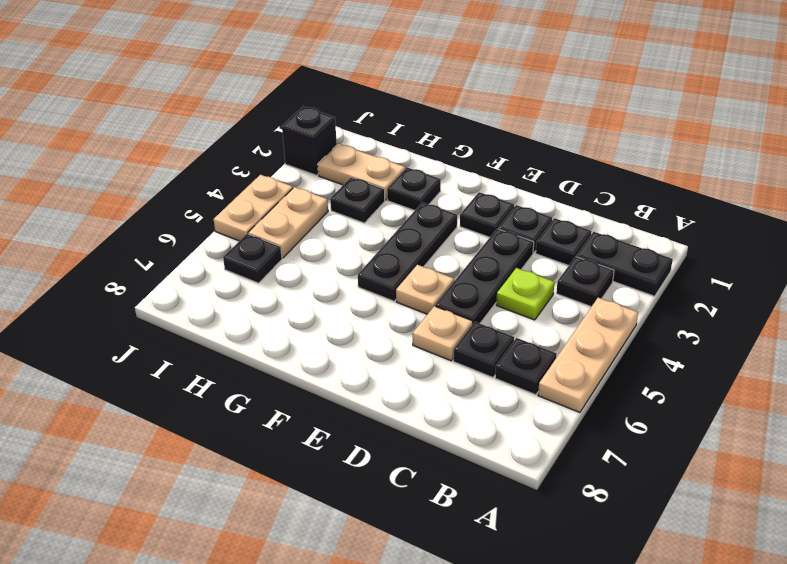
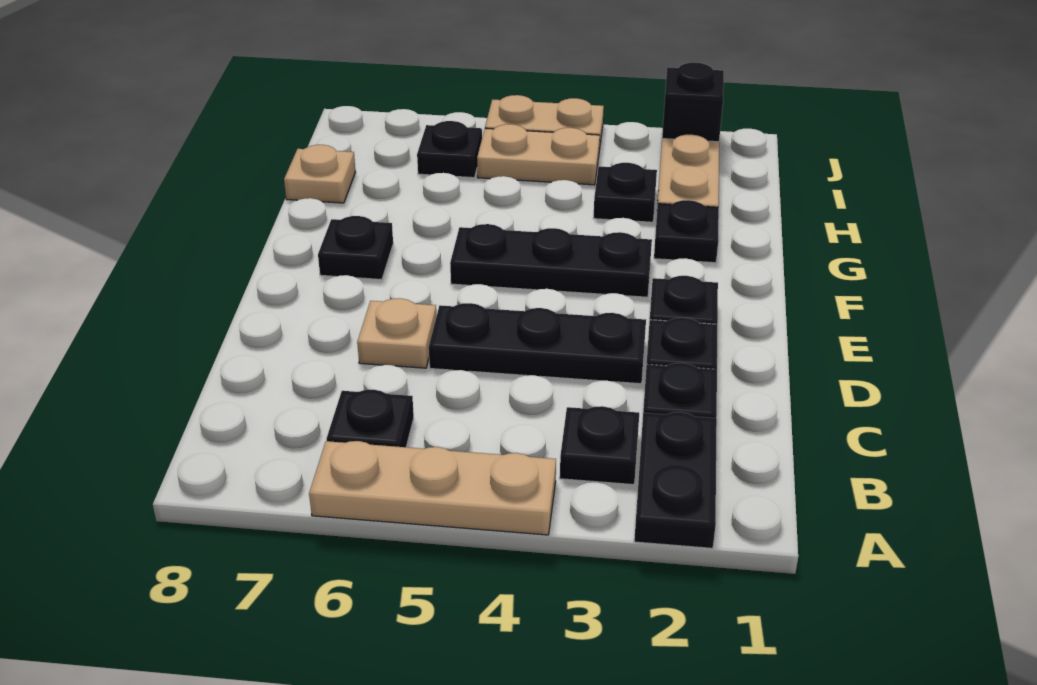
lime 1x1 plate [496,268,555,320] -> none
black 1x1 plate [453,322,514,377] -> black 1x1 plate moved to [318,216,393,280]
tan 1x1 plate [396,265,454,314] -> tan 1x1 plate moved to [284,145,356,203]

